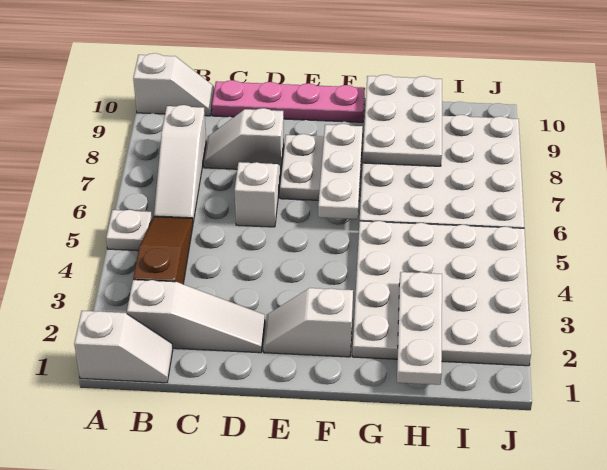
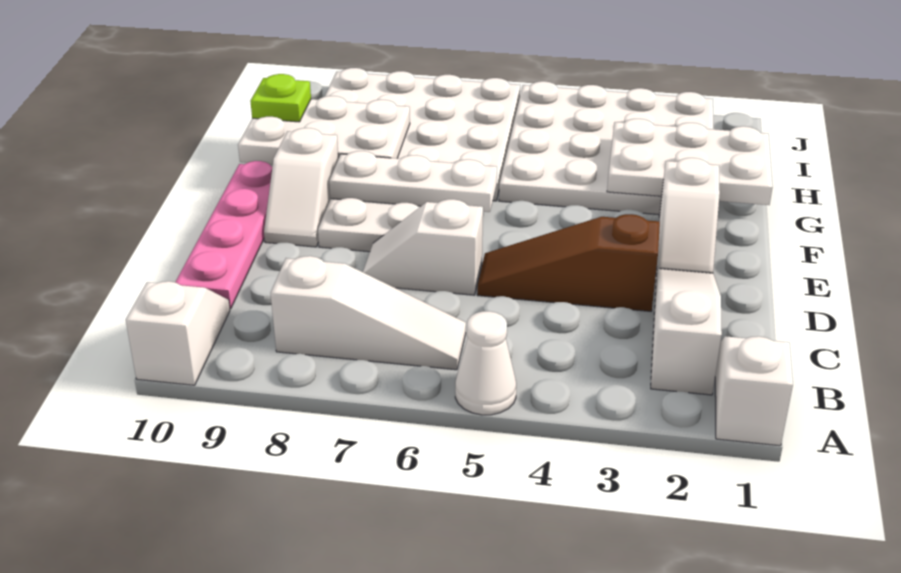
white 1x1 plate [106,210,152,251] -> white 1x1 cone [455,311,516,415]
brown 1x3 slope [133,217,193,284] -> brown 1x3 slope moved to [477,214,660,311]
white 1x2 slope [204,108,284,169] -> white 1x2 slope moved to [264,128,338,247]
white 1x3 plate [397,272,442,385] -> white 2x3 plate [607,119,773,205]
none -> lime 1x1 plate [250,74,311,122]

